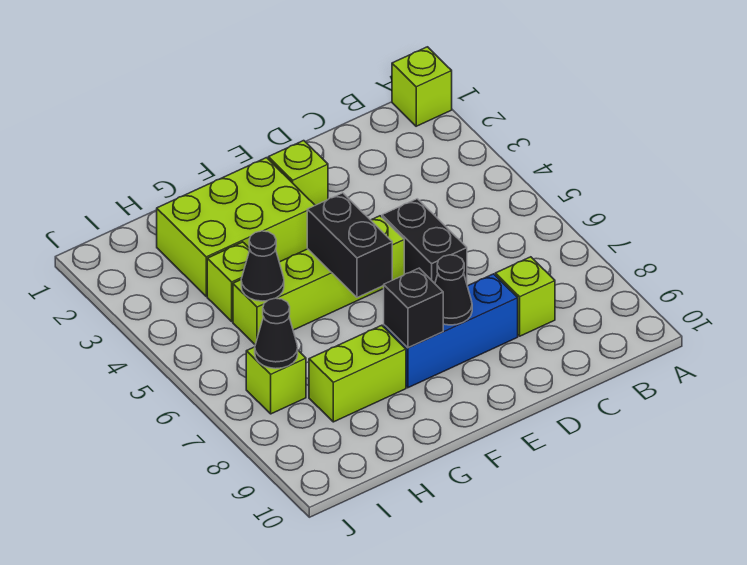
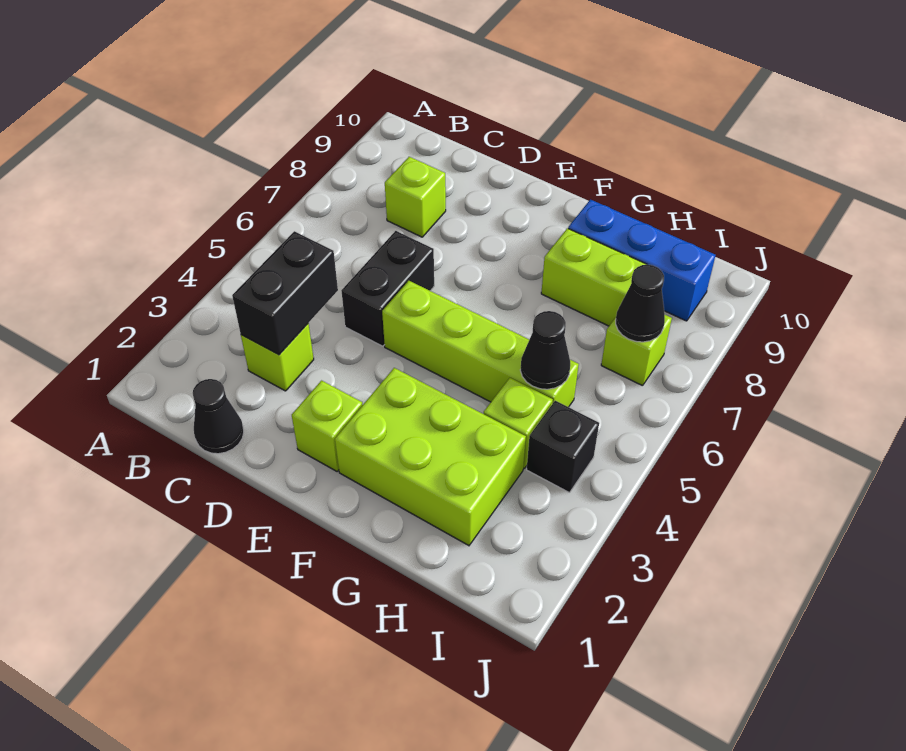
lime 1x1 brick [392,47,452,126] -> lime 1x1 brick moved to [241,324,314,391]
blue 1x3 brick [384,274,518,388] -> blue 1x3 brick moved to [568,200,715,321]
black 1x1 cone [435,255,472,325] -> black 1x1 cone moved to [193,379,244,454]
black 1x2 brick [307,193,392,297] -> black 1x2 brick moved to [232,231,338,355]
black 1x1 brick [384,268,443,348] -> black 1x1 brick moved to [527,401,599,493]

